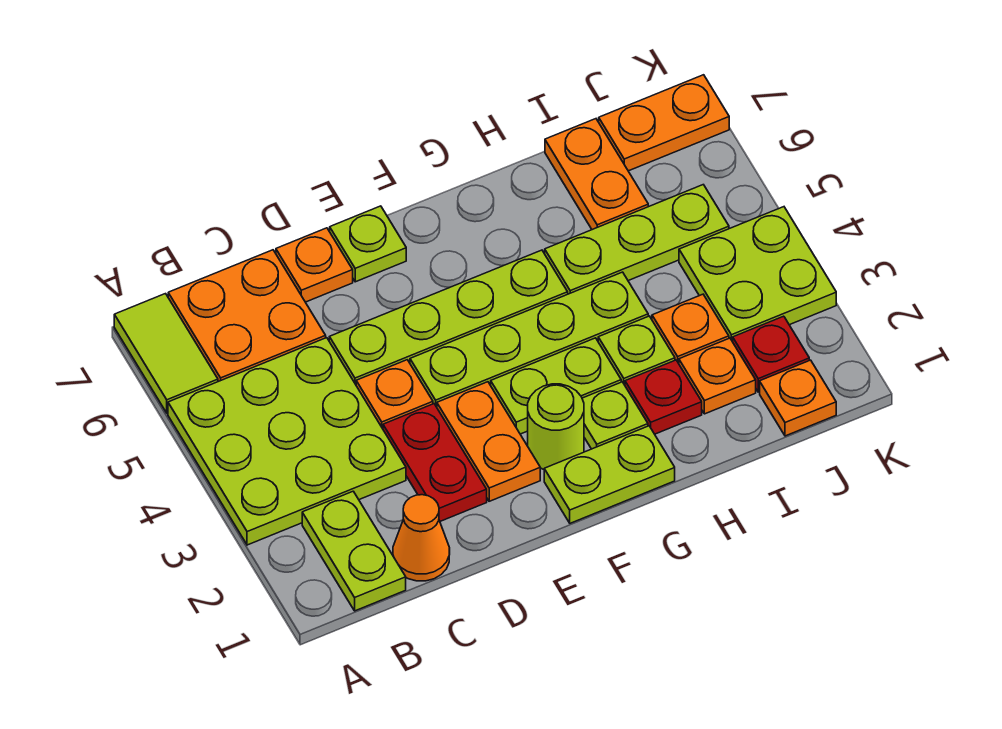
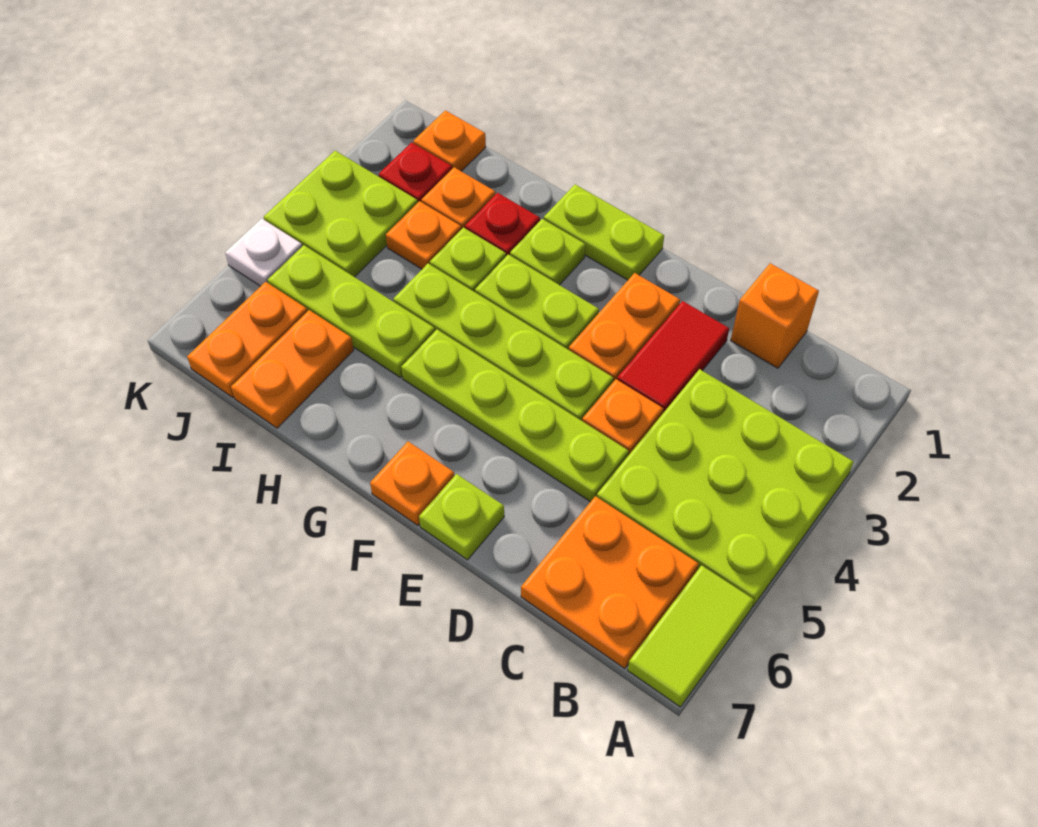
lime 1x2 plate [302,491,406,611] -> none
orange 1x1 cone [393,495,450,581] -> orange 1x1 brick [731,263,819,368]
red 1x2 plate [383,404,487,521] -> red 1x2 tile [617,301,729,413]
orange 1x1 plate [276,228,353,302] -> orange 1x1 plate moved to [370,442,454,526]
lime 1x1 round brick [528,384,584,469] -> none
orange 1x2 plate [599,75,729,171] -> orange 1x2 plate turned to [187,282,307,397]
none -> white 1x1 plate [225,218,302,286]

